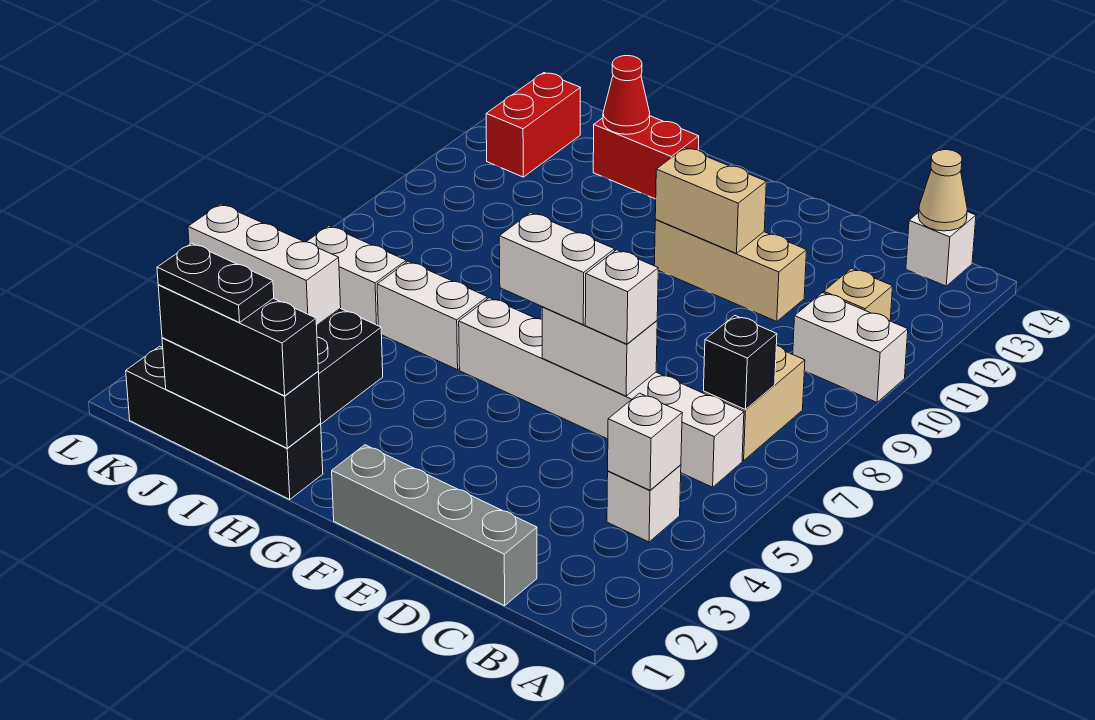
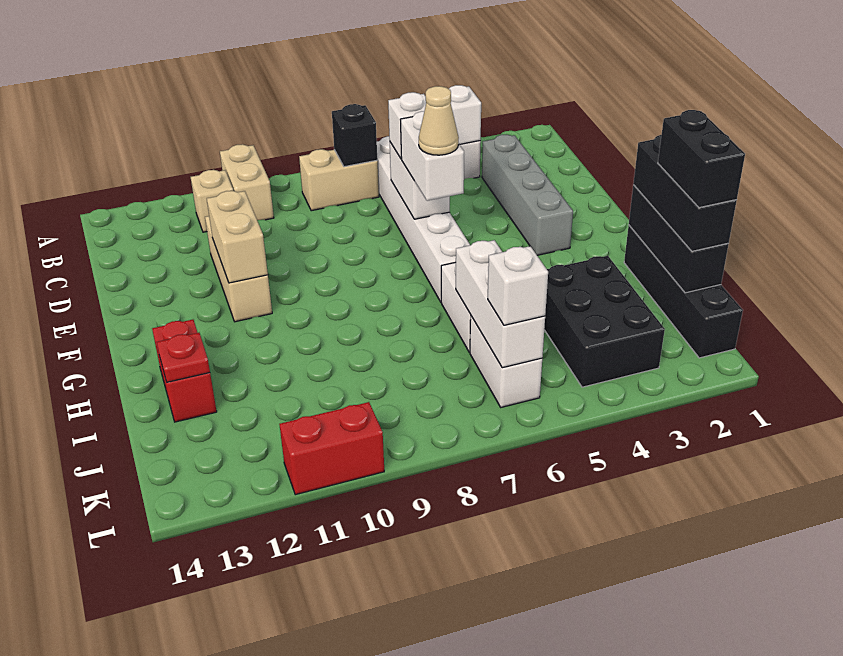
white 1x2 brick [793,293,908,402] -> tan 1x2 brick [220,144,274,220]
white 1x1 brick [906,212,976,286] -> white 1x1 brick moved to [488,246,548,325]
tan 1x1 cone [918,150,967,231] -> tan 1x1 cone moved to [419,86,459,155]
grey 1x4 brick [332,445,537,606] -> grey 1x4 brick moved to [482,135,573,255]
black 1x2 plate [157,243,274,322] -> black 1x2 brick [658,110,745,208]
red 1x1 cone [603,56,650,134] -> red 1x1 plate [157,333,210,382]
white 1x3 brick [188,204,341,325] -> white 1x3 brick moved to [456,240,545,368]
red 1x2 brick [486,73,581,177] -> red 1x2 brick moved to [279,402,384,495]

